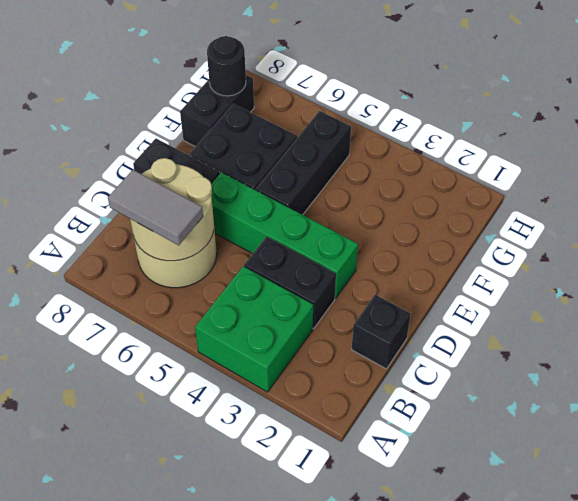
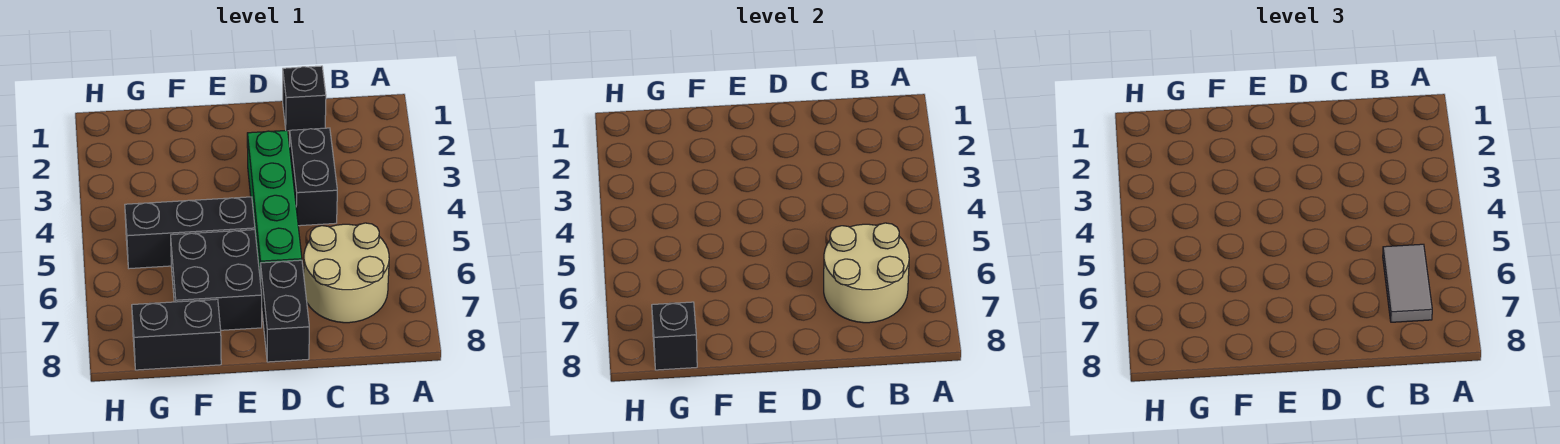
green 2x2 brick [195,266,313,392] -> none
black 1x1 round brick [207,36,246,96] -> black 1x1 brick [652,302,697,370]

